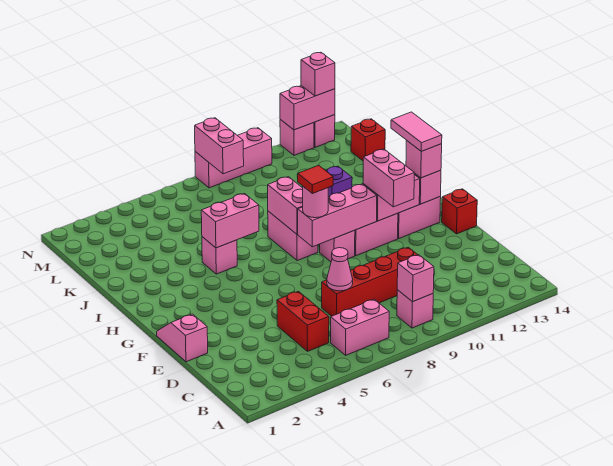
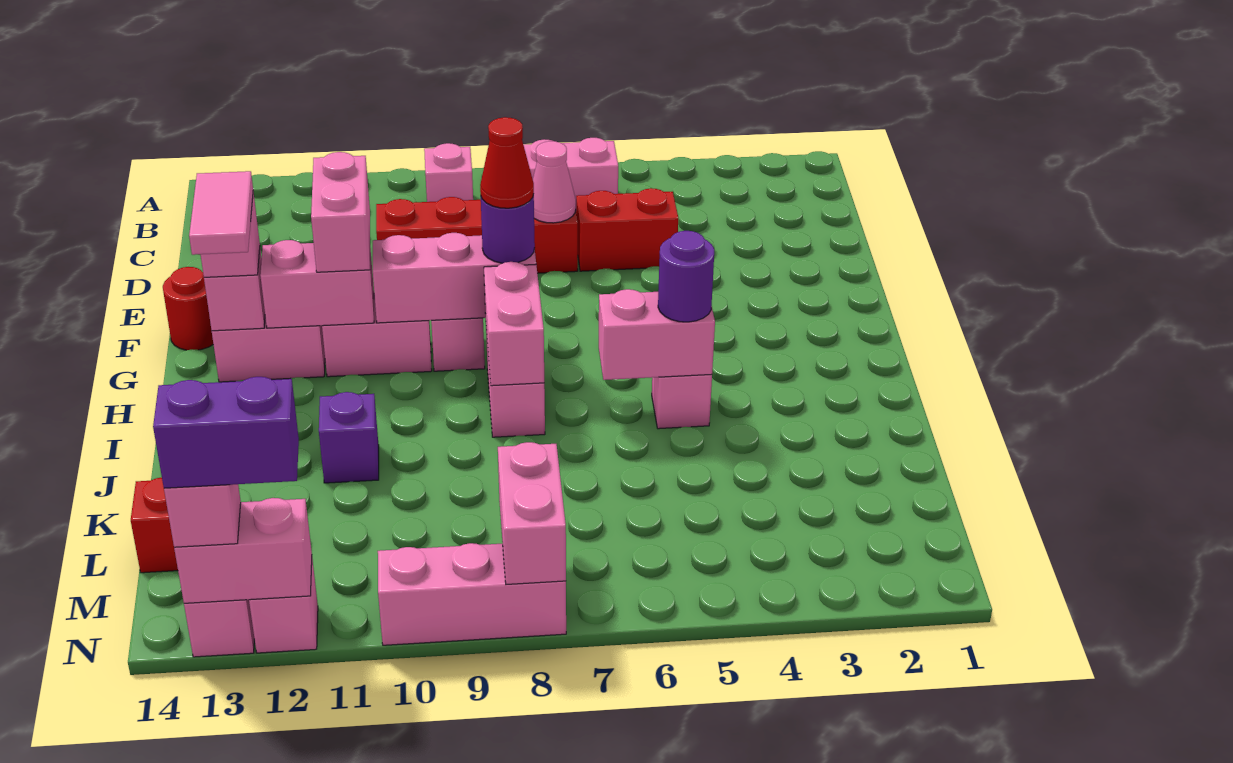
pink 1x1 brick [397,255,434,302] -> none
red 1x2 brick [277,291,329,351] -> red 1x2 brick turned to [576,188,678,271]
pink 1x2 slope [157,314,208,362] -> none
red 1x1 brick [442,189,477,234] -> red 1x1 round brick [163,267,213,350]
pink 1x1 round brick [303,187,328,218] -> purple 1x1 round brick [481,195,535,263]
red 1x1 tile [298,165,333,194] -> red 1x1 cone [480,117,534,208]
none -> purple 1x1 round brick [658,231,714,322]
none -> purple 1x2 brick [153,377,299,488]

